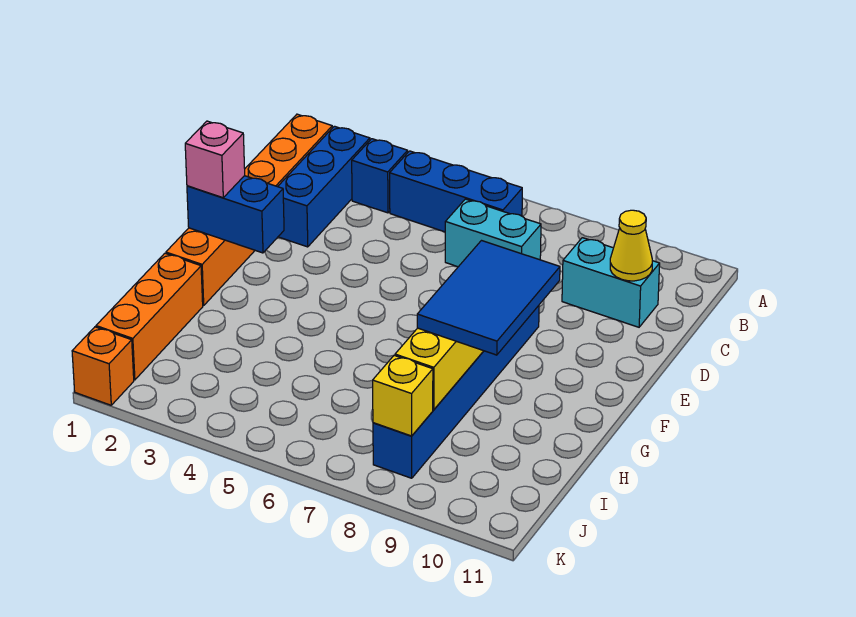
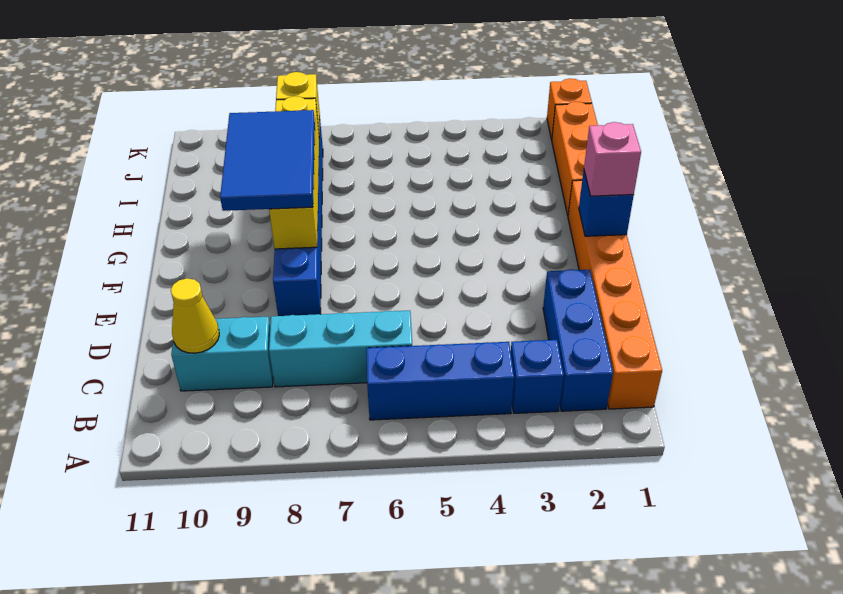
cyan 1x2 brick [445,199,541,267] -> cyan 1x3 brick [269,311,412,387]
blue 1x2 brick [187,176,284,253] -> blue 1x1 brick [579,171,634,236]

